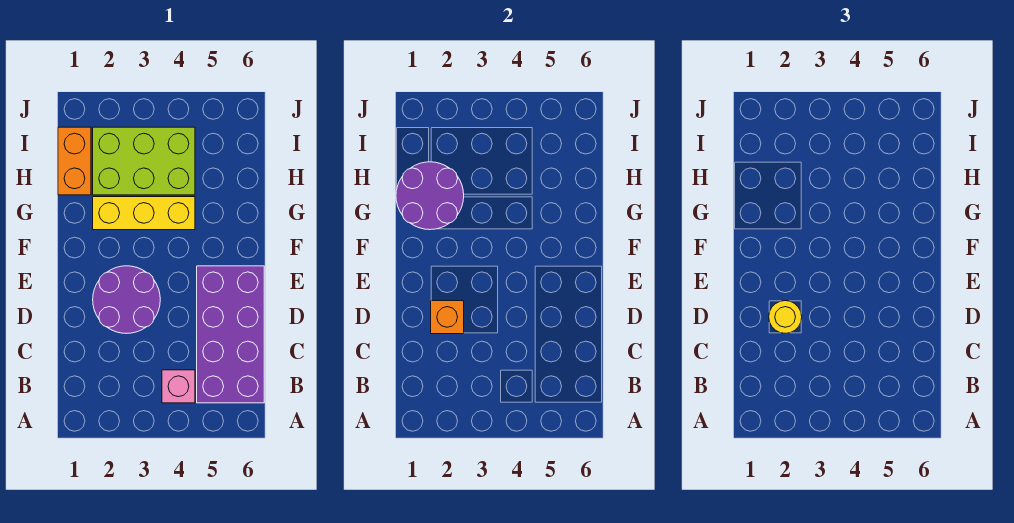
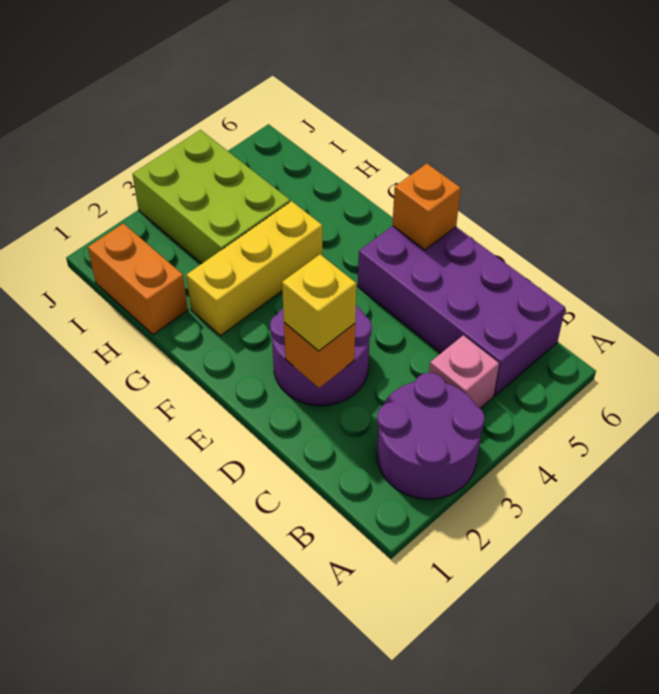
yellow 1x1 round brick [769,301,802,333] -> yellow 1x1 brick [282,254,356,351]
none -> orange 1x1 brick [392,164,461,250]
purple 2x2 round brick [396,162,464,230] -> purple 2x2 round brick moved to [377,373,485,499]
lime 2x3 brick [93,127,195,195] -> lime 2x3 brick turned to [133,130,290,264]

